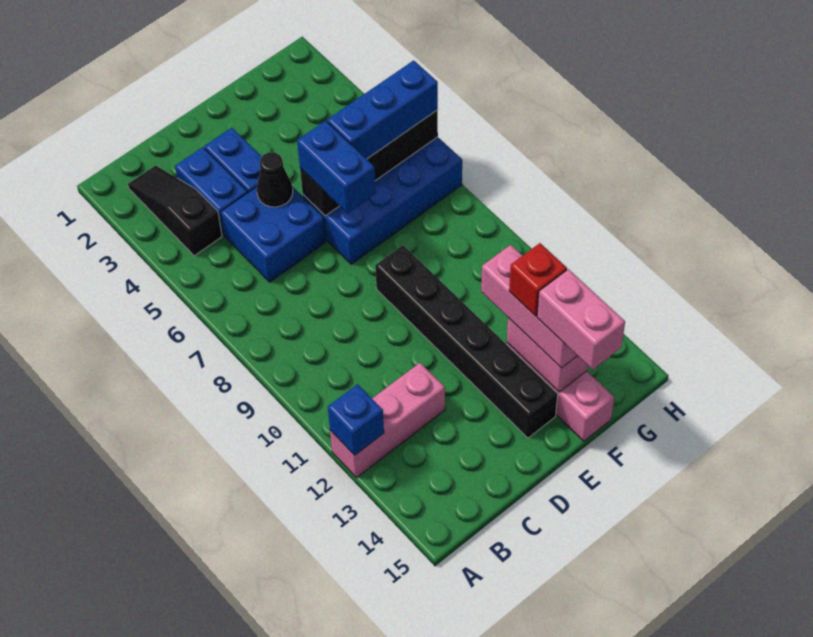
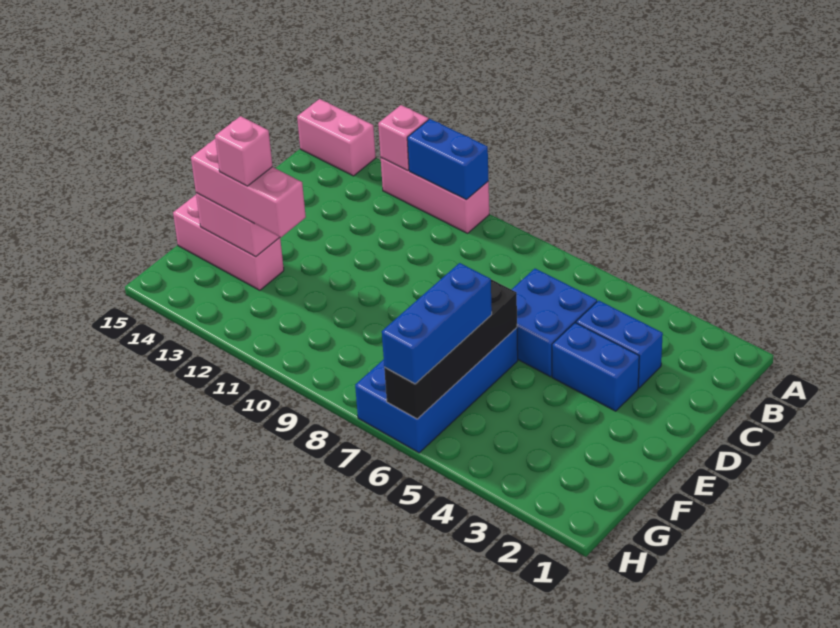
pink 1x3 brick [330,363,445,478] -> pink 1x3 brick turned to [381,158,489,233]
blue 1x1 brick [328,384,384,455] -> pink 1x1 brick [378,105,428,171]
black 1x3 slope [128,165,222,256] -> none
black 1x1 cone [257,152,293,207] -> none
blue 1x2 brick [297,121,376,213] -> blue 1x2 brick moved to [407,119,489,200]
black 1x6 brick [375,245,558,438] -> none
red 1x1 brick [509,243,567,316] -> pink 1x1 brick [215,116,273,186]
pink 1x2 brick [537,269,625,370] -> pink 1x2 brick moved to [297,99,376,176]

